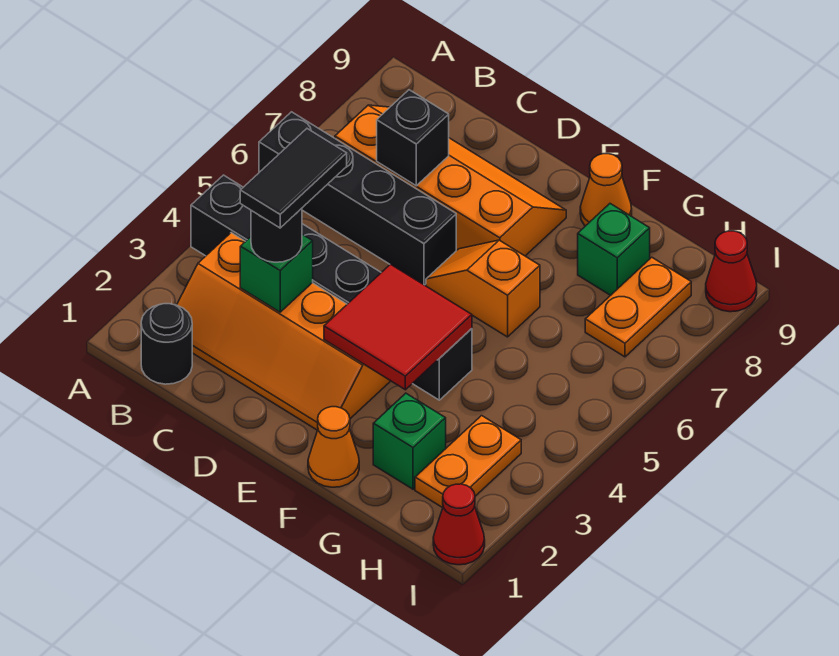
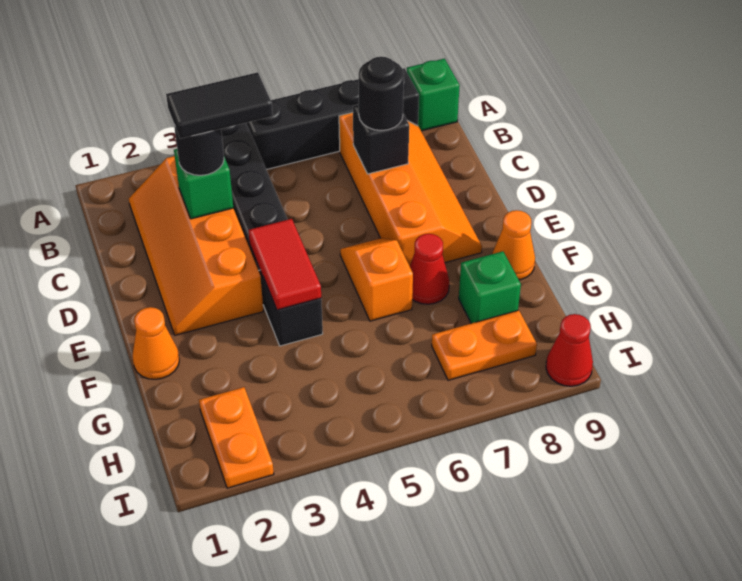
black 1x4 brick [259,112,456,285] -> black 1x4 brick turned to [246,68,419,170]
black 1x1 round brick [141,304,192,384] -> black 1x1 round brick moved to [359,57,404,131]
red 2x2 tile [324,264,472,390] -> red 1x2 tile [249,219,321,310]
green 1x1 brick [373,393,446,489] -> green 1x1 brick moved to [407,59,460,131]
orange 1x2 plate [415,416,521,508] -> orange 1x2 plate turned to [199,387,274,488]
red 1x1 cone [433,484,485,565] -> red 1x1 cone moved to [410,234,449,304]

